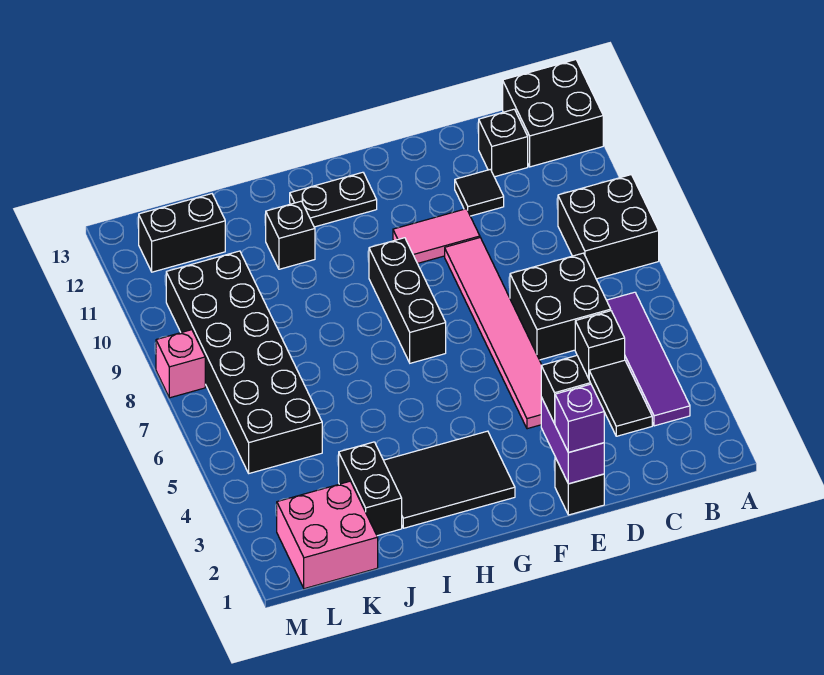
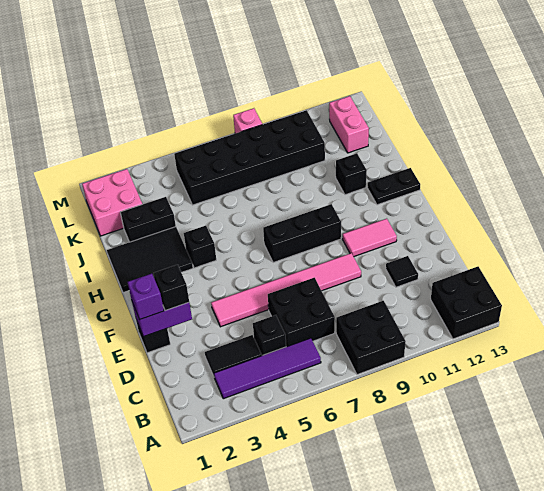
black 1x1 brick [479,109,528,177] -> black 1x1 brick moved to [184,225,216,268]
pink 1x2 tile [393,209,480,263] -> pink 1x2 tile turned to [342,219,397,257]
black 2x3 tile [384,431,515,528] -> black 2x3 tile turned to [107,227,193,293]
black 1x2 plate [290,172,377,227] -> black 1x2 plate turned to [367,168,420,205]
black 1x2 brick [139,194,225,272] -> pink 1x2 brick [329,96,369,153]

